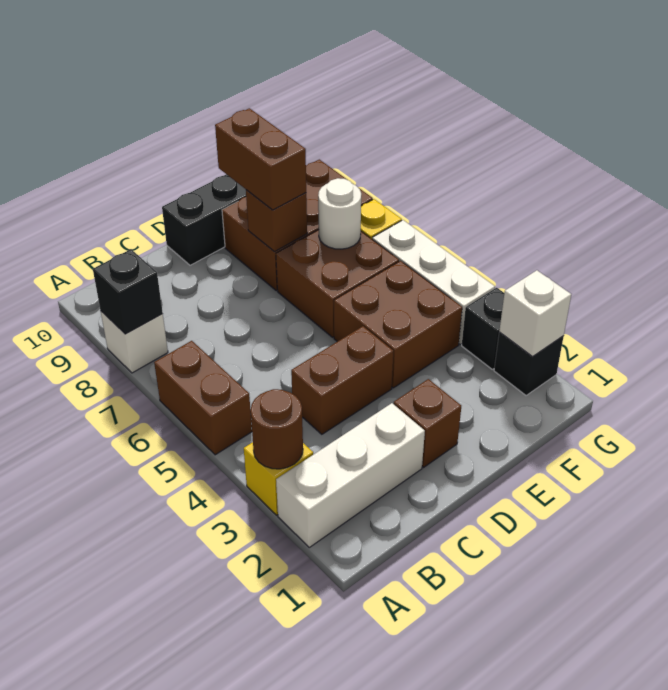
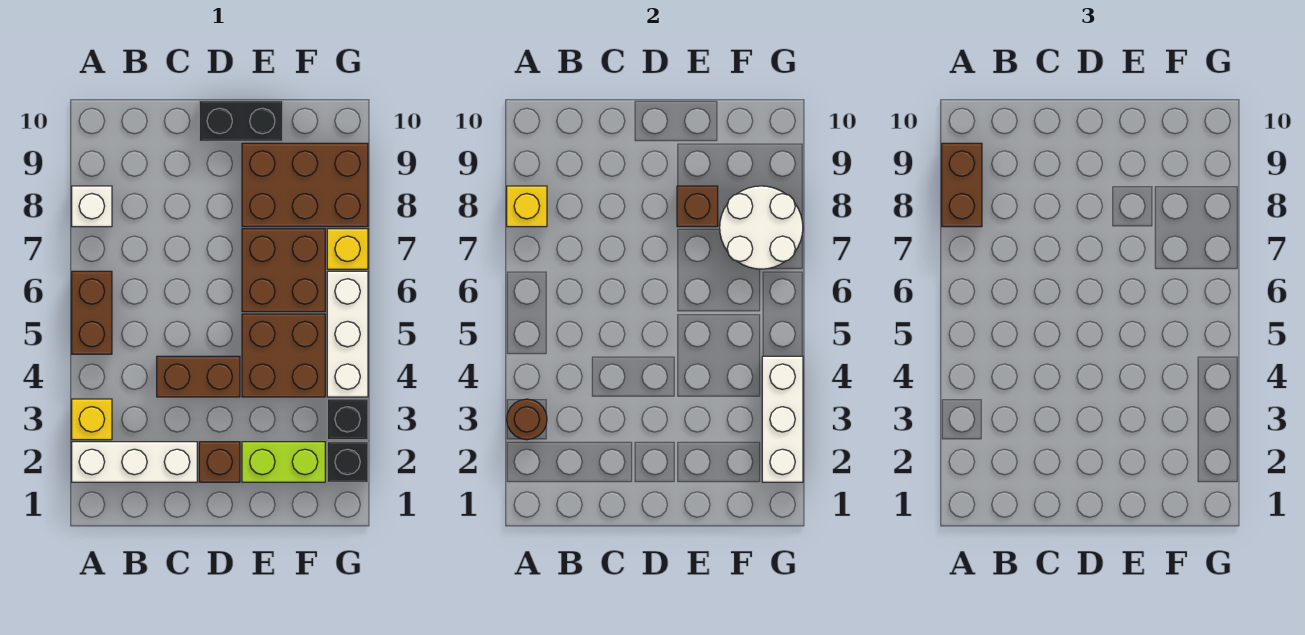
black 1x1 brick [93,249,163,334] -> yellow 1x1 brick [507,186,547,227]
none -> lime 1x2 brick [242,442,325,482]
brown 1x2 brick [215,108,306,210] -> brown 1x2 brick moved to [942,143,982,227]
white 1x1 round brick [318,178,361,249] -> white 2x2 round brick [720,186,803,269]
white 1x1 brick [499,270,571,356] -> white 1x3 brick [762,356,803,482]

